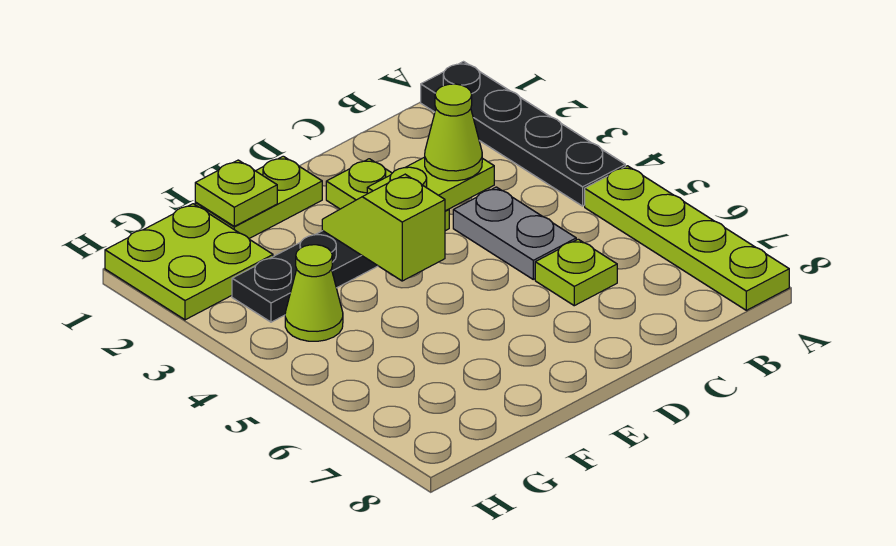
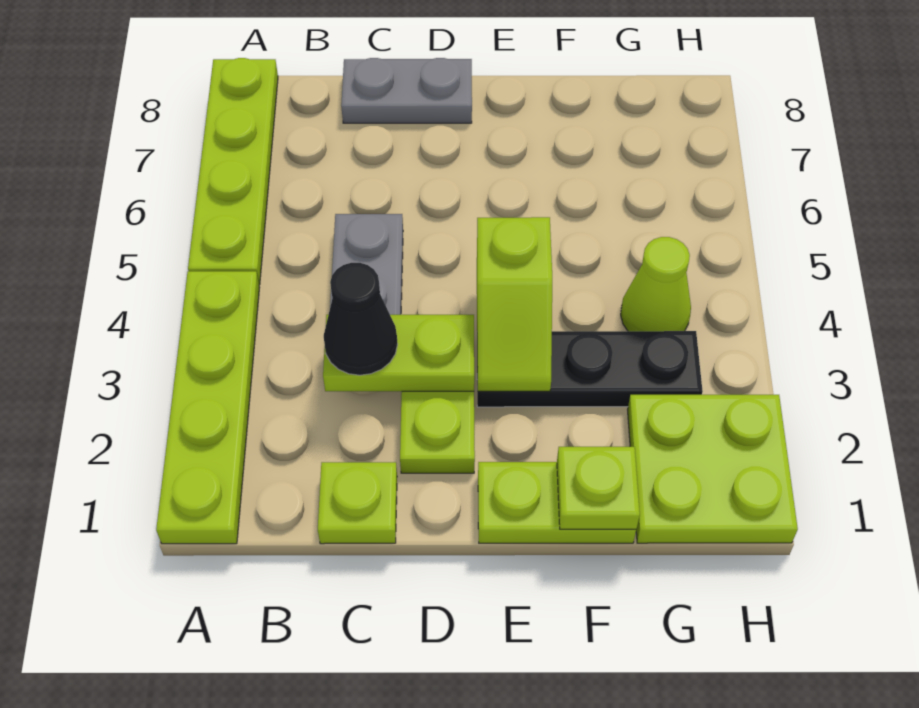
black 1x4 plate [421,62,625,206] -> lime 1x4 plate [156,271,260,544]
lime 1x1 cone [425,84,482,181] -> black 1x1 cone [324,263,397,375]
lime 1x1 plate [535,239,617,306] -> lime 1x1 plate moved to [318,462,397,544]
none -> grey 1x2 plate [341,58,472,123]

